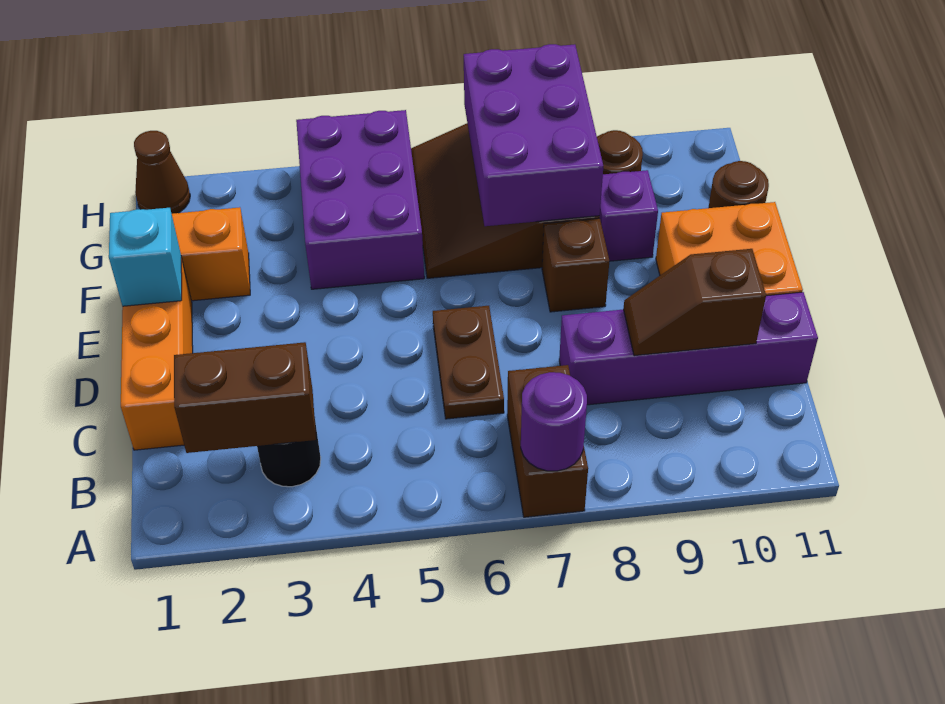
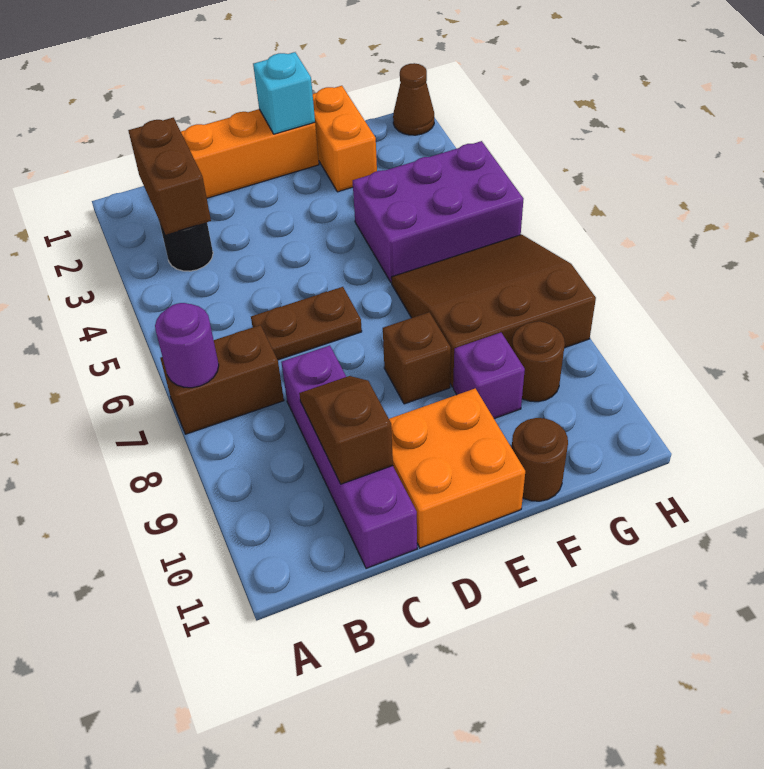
purple 2x3 brick [464,44,603,226] -> none

